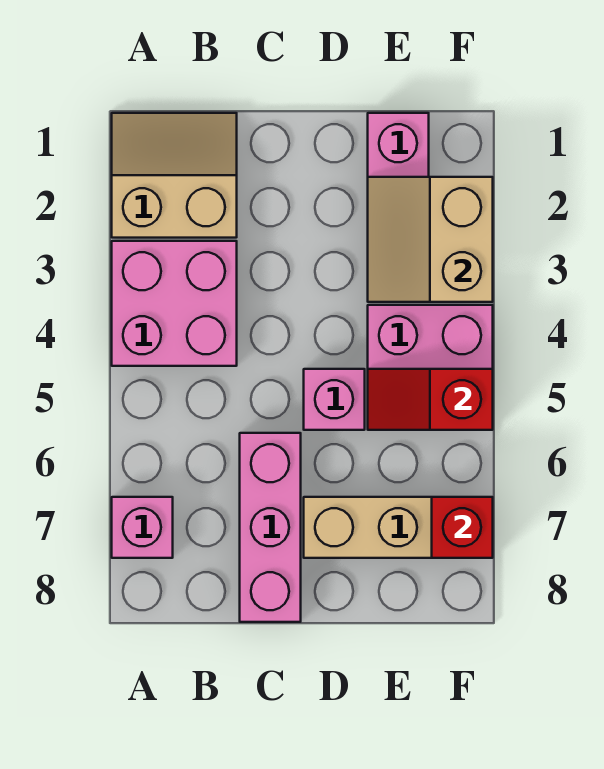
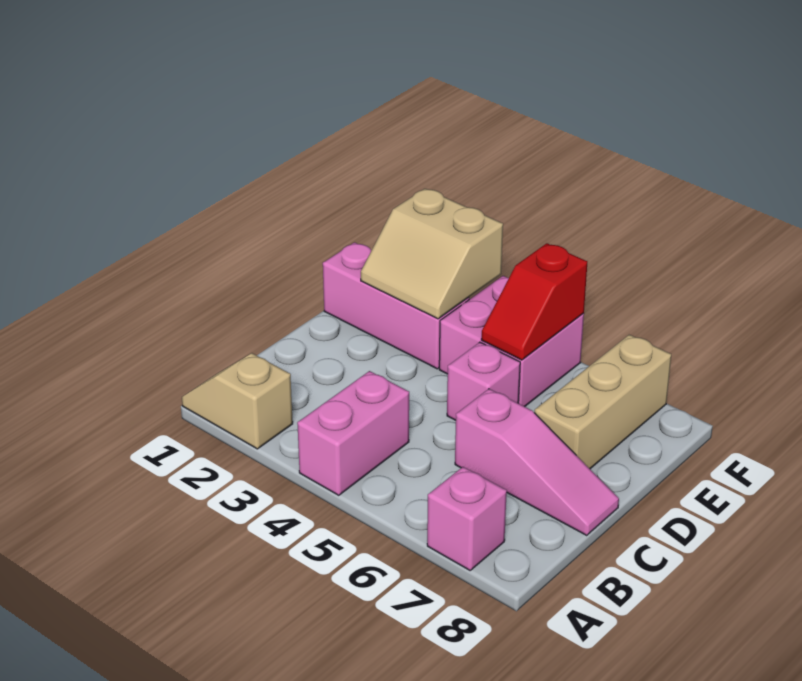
tan 2x2 slope [112,113,237,238] -> tan 1x2 slope [182,353,293,449]
pink 2x2 brick [112,241,237,366] -> pink 1x2 brick [297,371,409,495]
pink 1x3 brick [240,433,301,622] -> pink 1x3 slope [455,389,619,535]
red 1x1 brick [432,497,493,558] -> none

